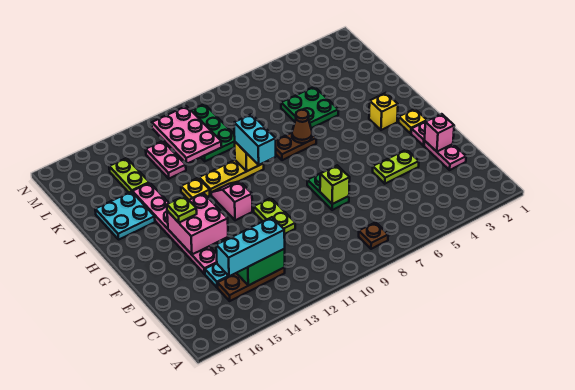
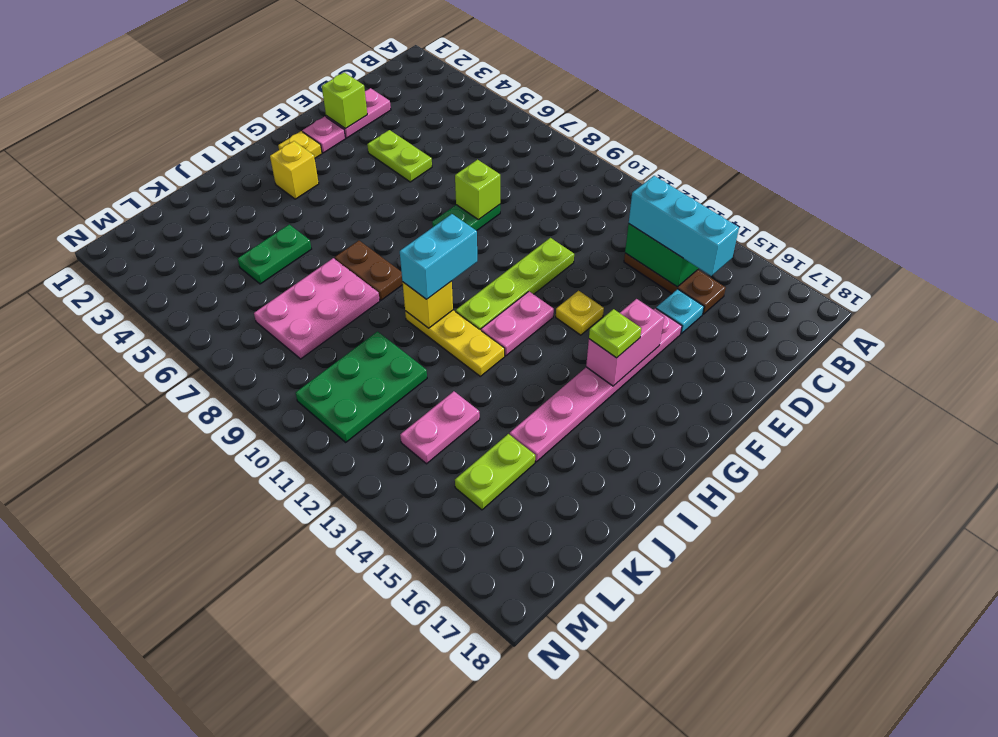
brown 1x1 plate [359,222,388,249] -> none
pink 1x1 brick [424,114,454,152] -> lime 1x1 brick [322,72,367,129]
lime 1x2 plate [254,198,295,234] -> lime 1x4 plate [456,238,574,330]
pink 2x2 brick [167,193,228,254] -> pink 1x2 brick [586,299,664,386]
pink 1x2 slope [211,181,252,220] -> pink 1x2 plate [481,292,554,356]
brown 1x1 cone [292,110,312,143] -> none
yellow 1x1 plate [181,178,210,200] -> yellow 1x1 plate moved to [556,291,604,335]
cyan 2x2 plate [95,192,155,239] -> none
green 2x2 plate [281,87,338,128] -> green 1x2 plate [238,225,311,284]
pink 2x3 plate [152,106,222,164] -> pink 2x3 plate moved to [254,258,380,359]

